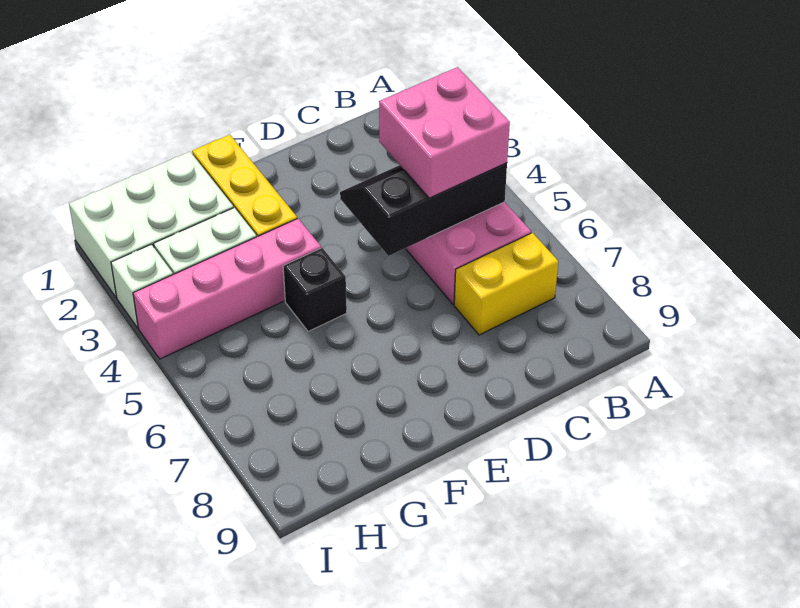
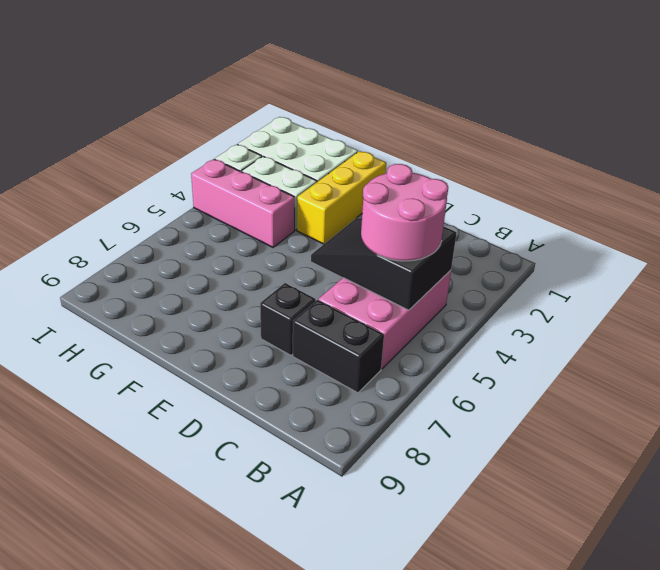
black 2x3 slope [340,163,507,256] -> black 2x3 slope turned to [311,218,457,310]
pink 2x2 brick [379,67,510,198] -> pink 2x2 round brick [361,164,448,261]
yellow 1x2 brick [454,233,558,335] -> black 1x2 brick [293,300,384,393]
pink 1x4 brick [133,218,321,359] -> pink 1x3 brick [191,159,295,247]
black 1x1 brick [283,248,347,331] -> black 1x1 brick moved to [260,283,316,355]

